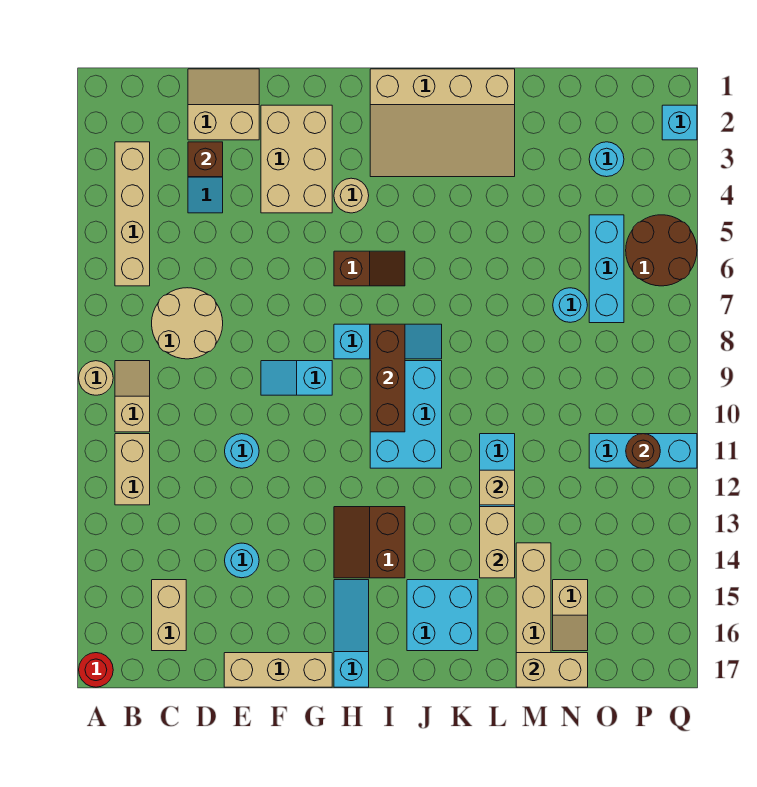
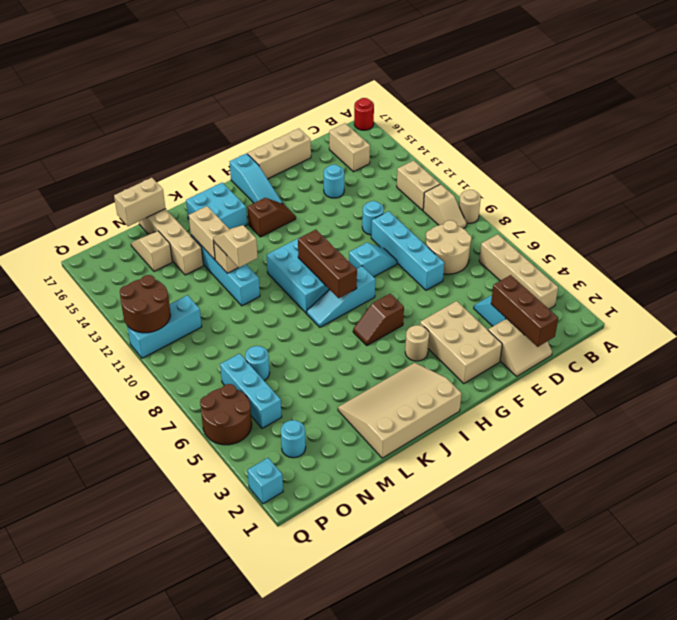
brown 1x1 brick [188,142,223,177] -> brown 1x3 brick [491,275,558,347]
none -> cyan 1x4 brick [371,211,444,290]
brown 2x2 slope [334,507,405,578] -> brown 1x2 slope [247,198,296,237]
none -> tan 1x2 slope [213,225,258,268]
brown 1x1 round brick [626,434,660,468] -> brown 2x2 round brick [120,275,170,333]

